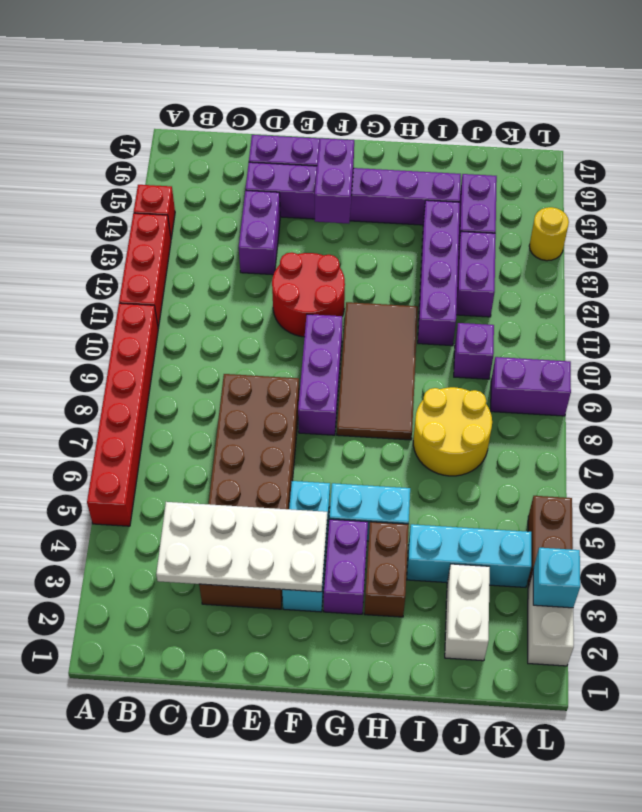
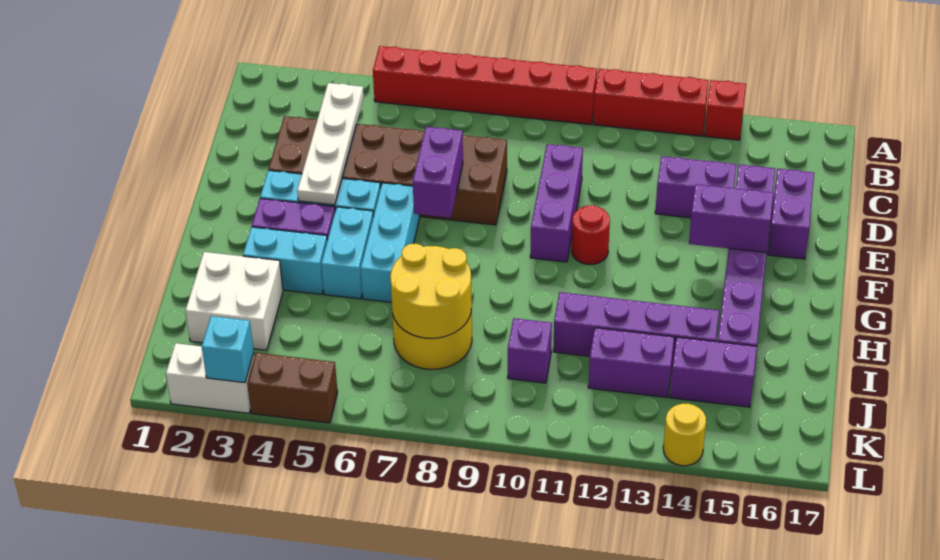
white 2x4 plate [156,502,327,592] -> white 1x4 plate [297,83,364,205]
red 2x2 round brick [272,253,345,337] -> red 1x1 round brick [572,205,610,264]
purple 1x3 brick [298,314,342,435] -> purple 1x3 brick turned to [530,144,583,262]
brown 2x4 tile [337,302,418,440] -> none
brown 1x2 brick [364,522,409,617] -> cyan 1x2 brick [243,227,327,294]
cyan 1x3 brick [407,524,531,587] -> cyan 1x3 brick moved to [361,183,420,302]
none -> yellow 2x2 round brick [390,244,472,338]
white 1x2 brick [445,564,490,661] -> white 2x2 brick [185,252,283,350]
purple 1x2 brick [491,357,571,416] -> purple 1x2 brick moved to [413,127,463,218]

